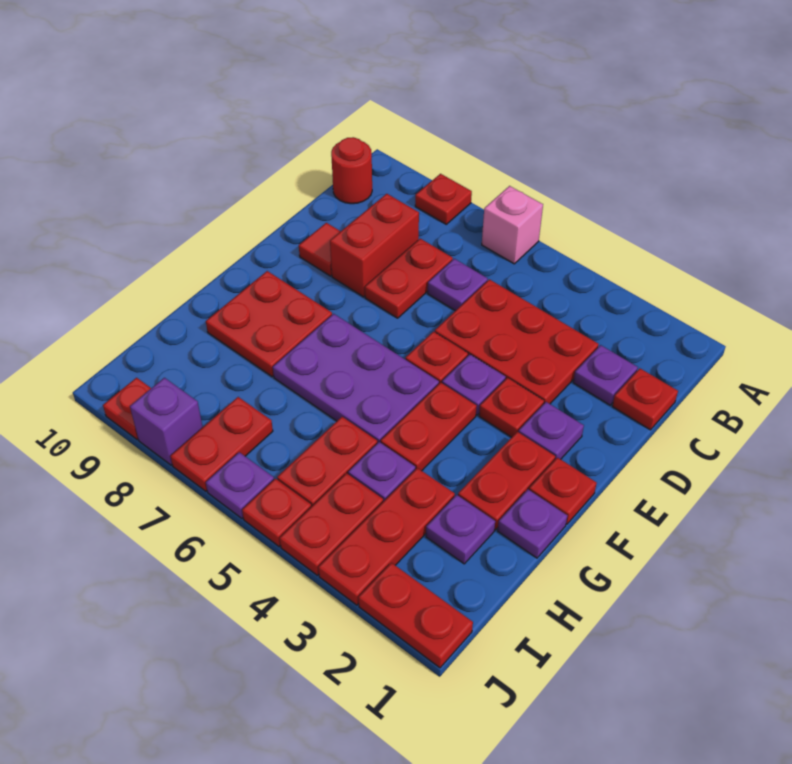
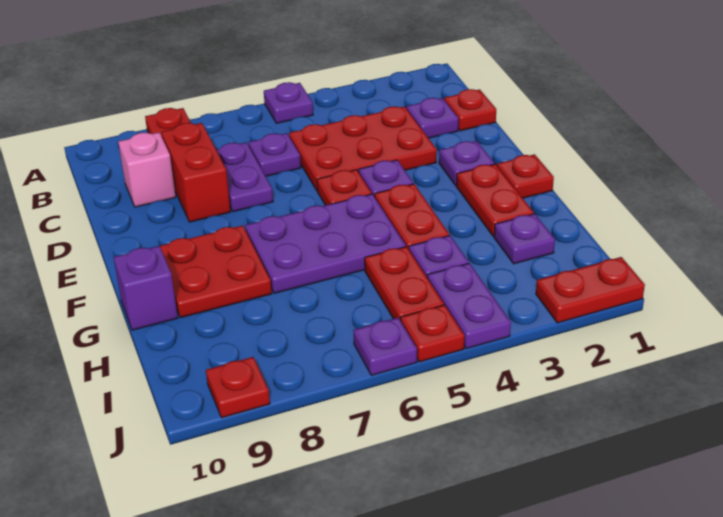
pink 1x1 brick [482,186,543,264] -> pink 1x1 brick moved to [118,132,176,207]
red 1x1 round brick [331,137,372,204] -> none
red 1x2 plate [365,239,453,318] -> purple 1x2 plate [216,142,273,212]
red 1x1 tile [299,223,341,276] -> none
red 1x1 plate [479,378,544,437] -> none
purple 1x1 plate [498,490,568,558] -> purple 1x1 plate moved to [264,82,313,123]
red 1x3 plate [318,468,455,605] -> none
red 1x2 plate [280,473,383,575] -> purple 1x2 plate [427,263,511,349]
red 1x2 plate [170,397,273,491] -> none
purple 1x1 brick [130,378,203,465] -> purple 1x1 brick moved to [114,246,178,330]

